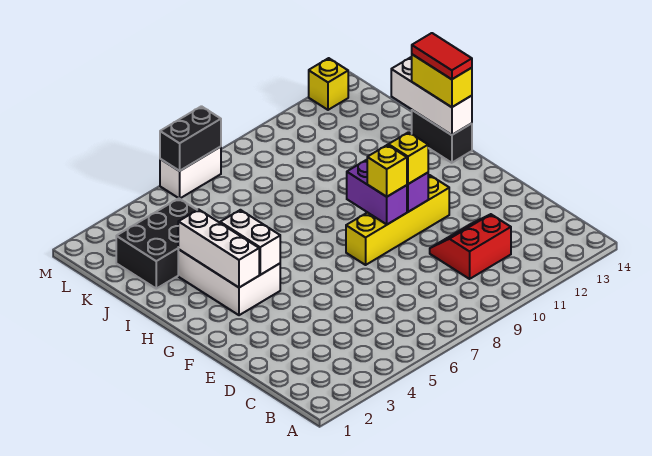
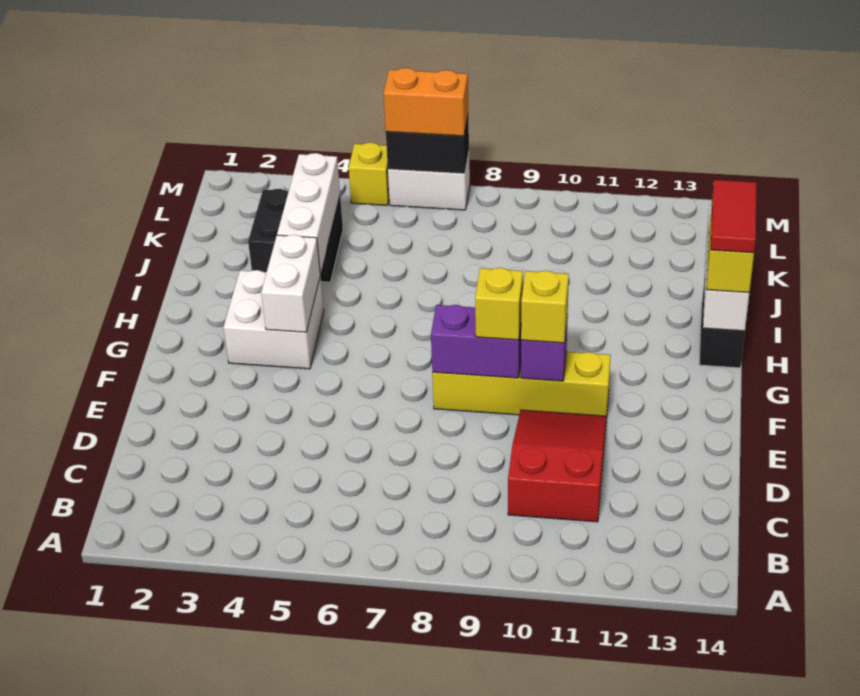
red 2x2 slope [430,214,511,279] -> red 2x3 slope [508,410,607,522]
purple 1x2 brick [347,160,407,224] -> purple 1x2 brick turned to [431,305,521,378]
white 2x3 brick [178,249,280,315] -> white 2x2 brick [224,270,324,369]
white 1x3 brick [178,209,259,288] -> white 1x3 brick moved to [277,153,340,273]
black 2x3 brick [116,199,197,289] -> black 2x2 brick [248,189,343,282]
none -> orange 1x2 brick [384,68,468,136]
yellow 1x1 brick [309,58,348,110] -> yellow 1x1 brick moved to [349,143,389,205]

